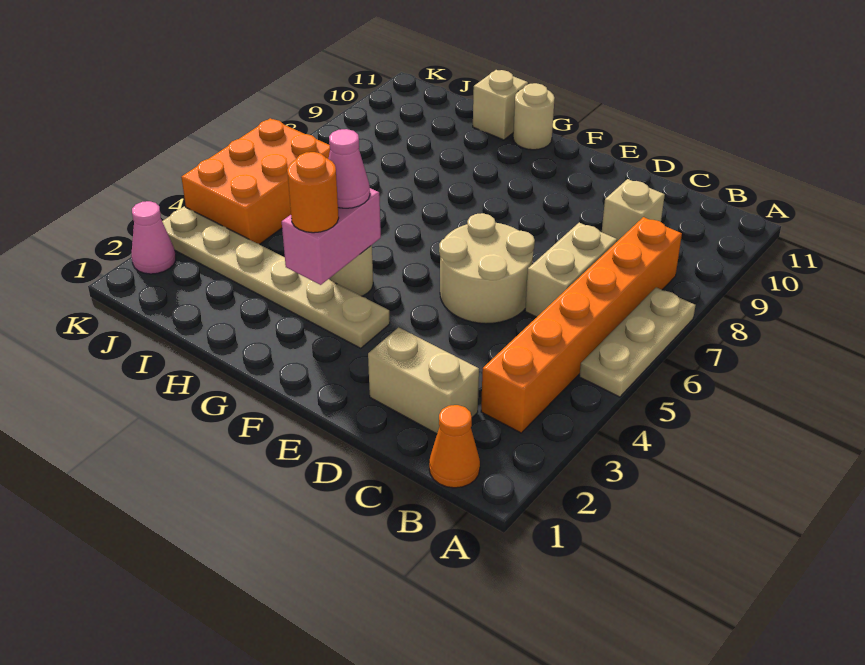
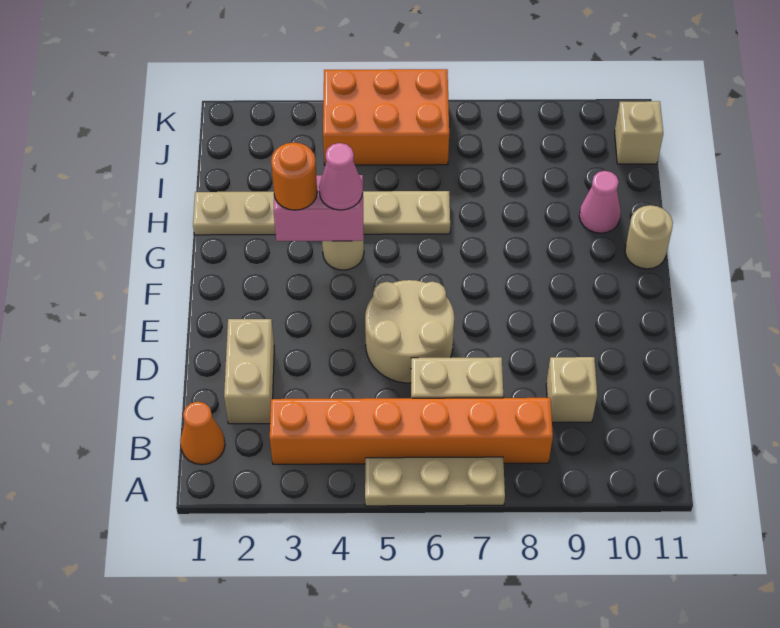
tan 1x6 plate [162,207,390,348] -> tan 1x6 plate turned to [193,191,450,235]
tan 1x1 brick [473,70,528,140] -> tan 1x1 brick moved to [615,101,663,164]
pink 1x1 cone [131,201,176,274] -> pink 1x1 cone moved to [579,171,621,233]

